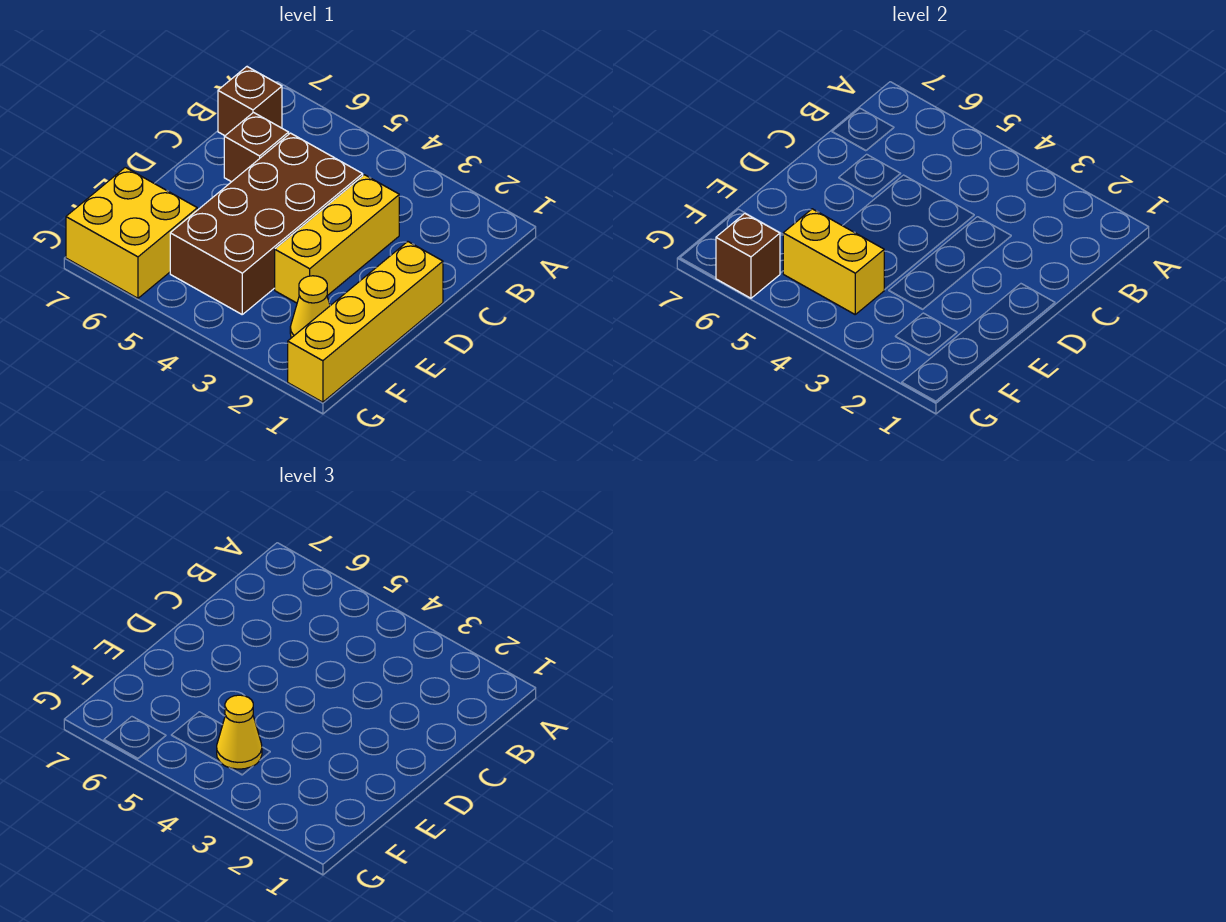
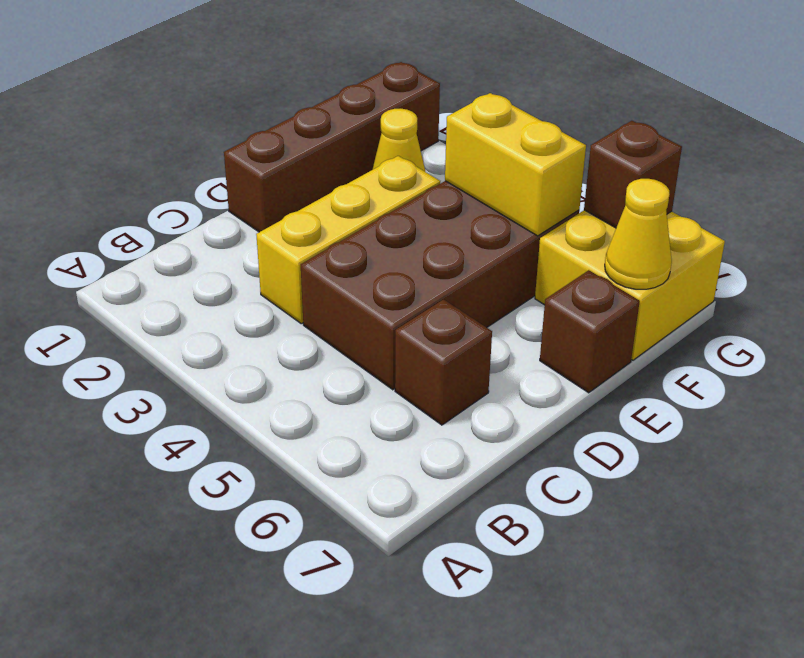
brown 1x1 brick [218,67,282,136] -> brown 1x1 brick moved to [540,270,640,393]
yellow 1x4 brick [288,242,443,402] -> brown 1x4 brick [224,62,440,232]
yellow 1x1 cone [217,695,262,769] -> yellow 1x1 cone moved to [605,179,672,289]

